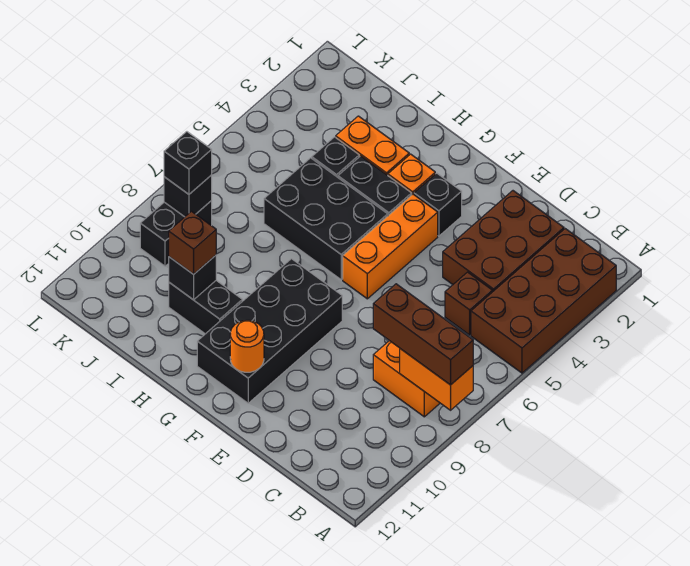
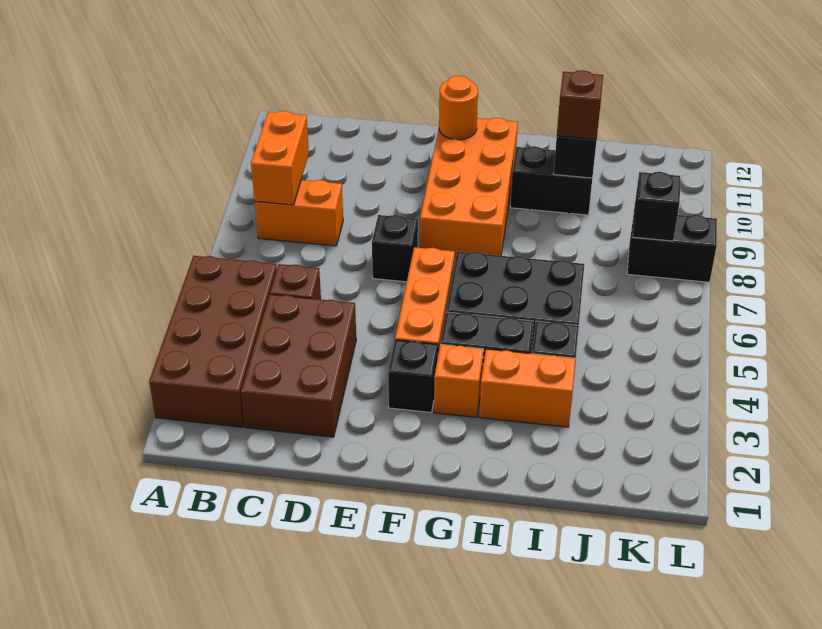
orange 1x2 brick [400,349,473,410] -> orange 1x2 brick turned to [251,111,309,205]
brown 1x3 brick [373,284,473,385] -> none
black 2x4 brick [197,259,342,403] -> orange 2x4 brick [420,118,518,258]
black 1x2 brick [140,201,212,266] -> black 1x2 brick turned to [627,215,717,282]
black 1x1 brick [164,132,212,194] -> black 1x1 brick moved to [372,215,418,282]

